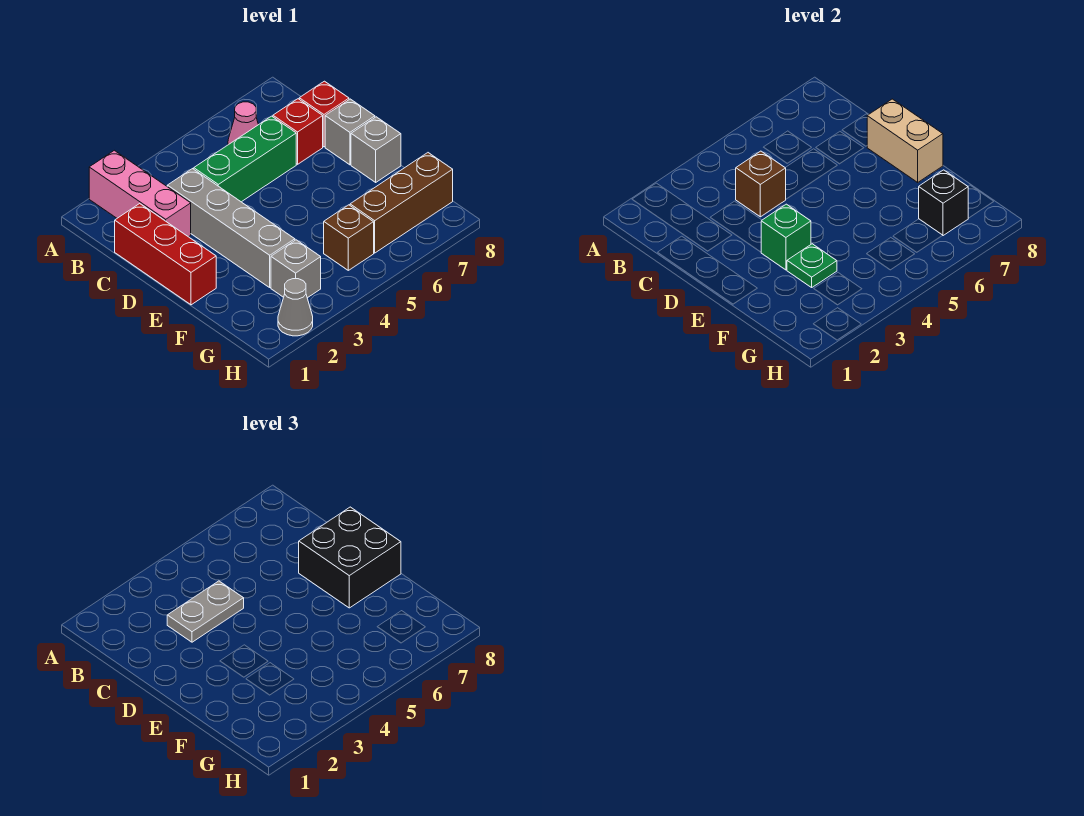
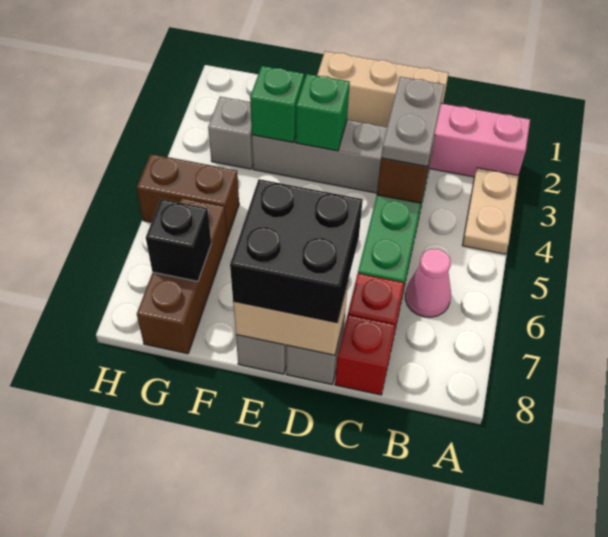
none -> tan 1x2 plate [462,168,519,254]
red 1x3 brick [115,204,216,305] -> tan 1x3 brick [317,51,449,127]
green 1x1 plate [787,244,837,287] -> green 1x1 brick [250,66,304,142]
brown 1x1 brick [324,205,374,270] -> brown 1x2 brick [137,154,239,238]
grey 1x1 cone [278,279,313,336] -> none

